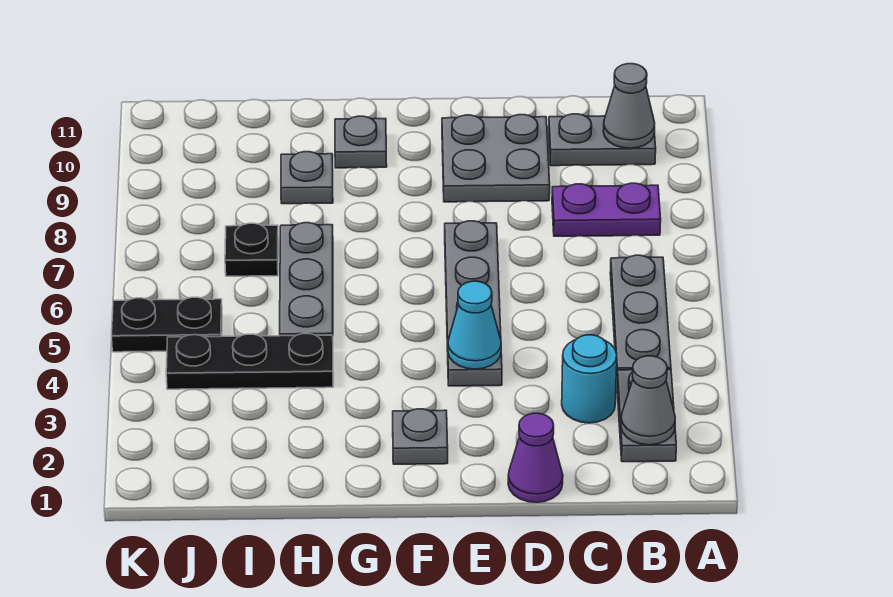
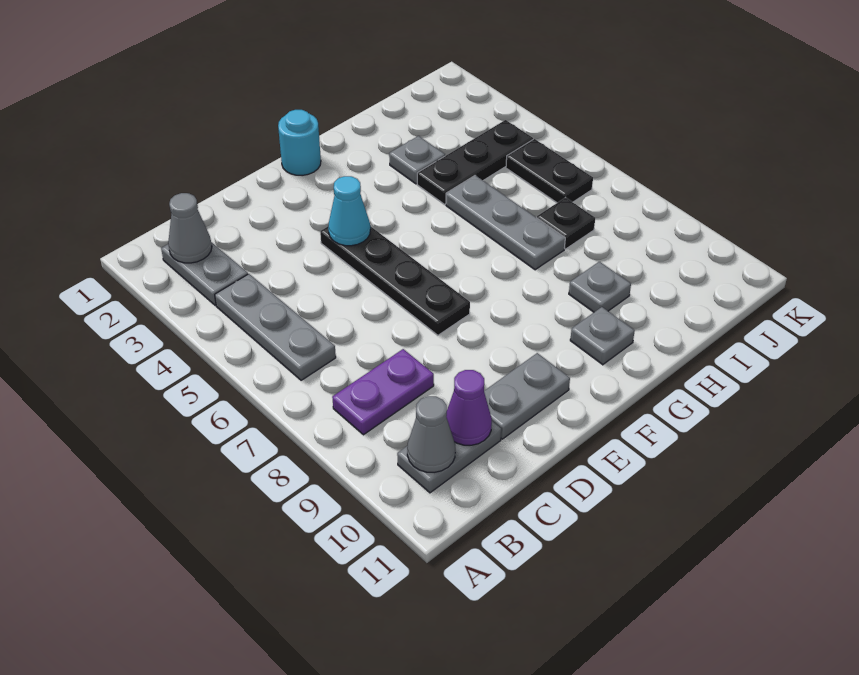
cyan 1x1 round brick [562,335,617,423] -> cyan 1x1 round brick moved to [278,110,321,176]
purple 1x1 cone [508,413,563,502] -> purple 1x1 cone moved to [446,370,492,445]
grey 2x2 plate [442,115,550,202] -> grey 1x2 plate [484,353,570,439]
grey 1x4 plate [445,221,502,386] -> black 1x4 plate [320,226,470,335]
grey 1x1 plate [393,409,448,464] -> grey 1x1 plate moved to [389,136,445,184]
black 1x2 plate [112,297,222,352] -> black 1x2 plate turned to [506,139,593,203]

